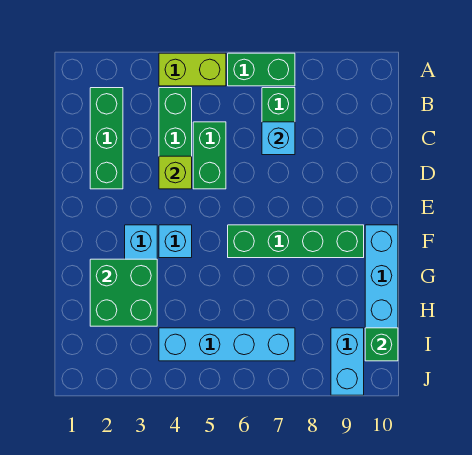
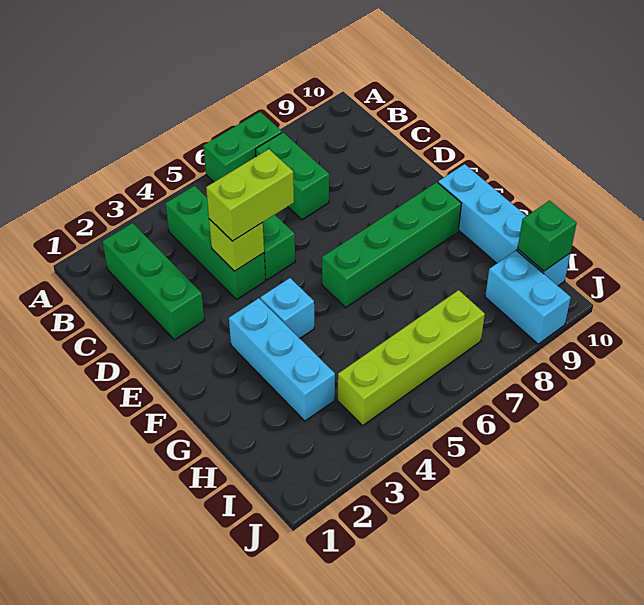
lime 1x2 brick [159,53,226,86] -> lime 1x2 brick moved to [206,149,294,241]
cyan 1x1 brick [262,122,295,155] -> none
green 2x2 brick [90,259,157,326] -> none
cyan 1x4 brick [159,328,295,361] -> lime 1x4 brick [338,290,485,425]

